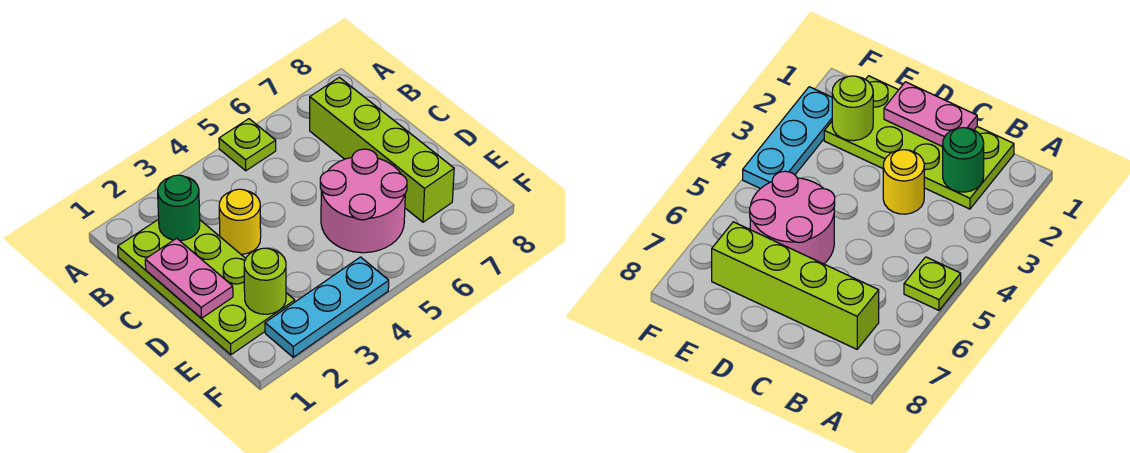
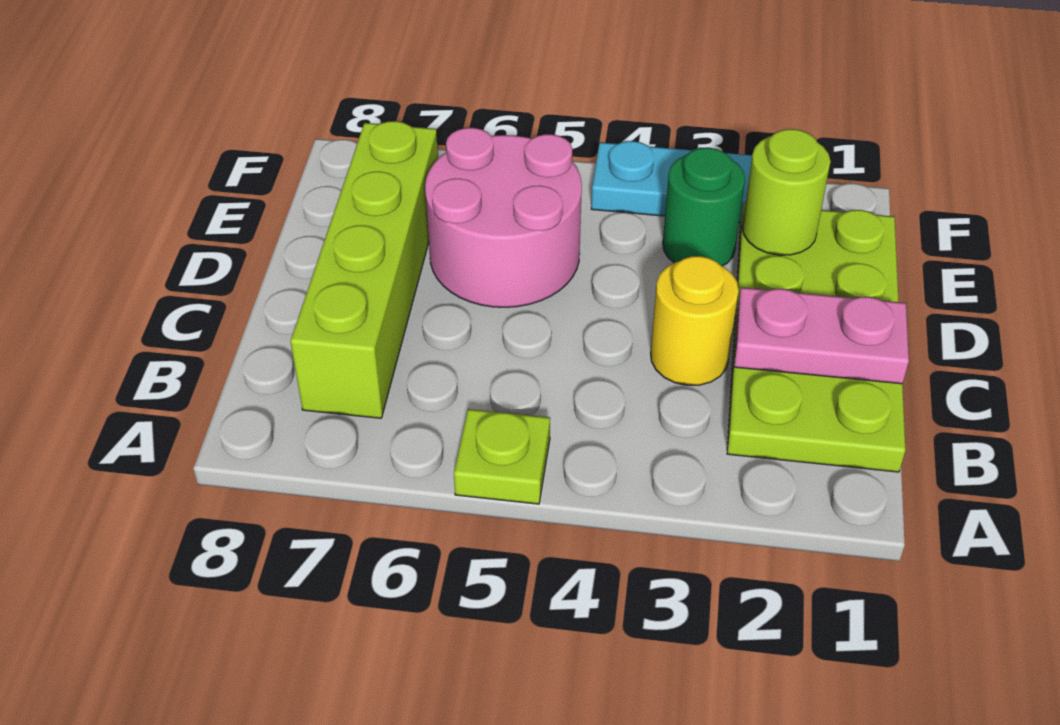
green 1x1 round brick [158,175,200,241] -> green 1x1 round brick moved to [663,148,745,266]
pink 1x2 plate [145,238,233,318] -> pink 1x2 plate turned to [734,287,909,384]

